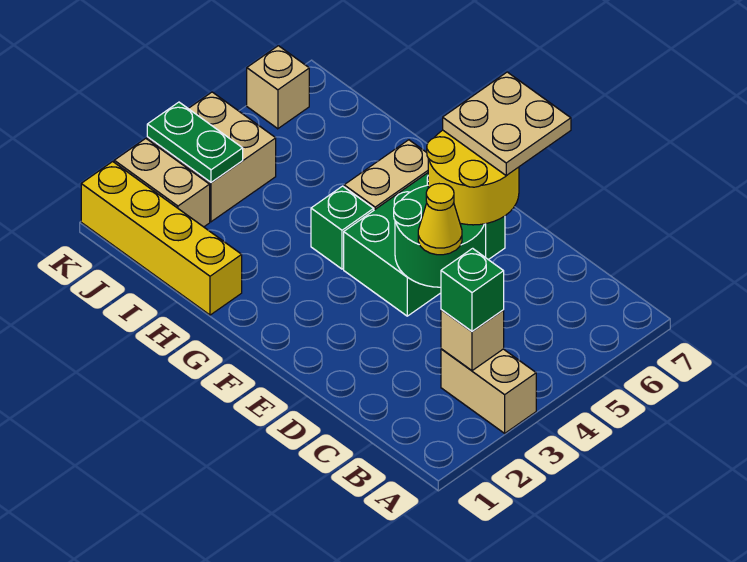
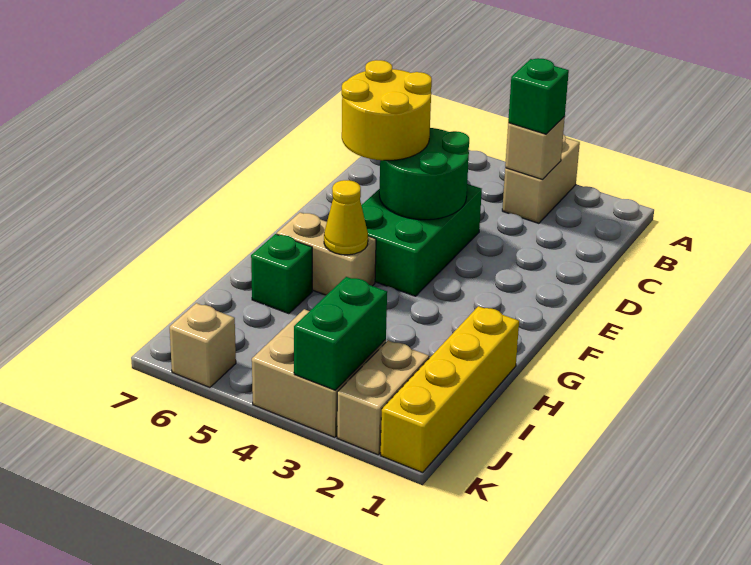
yellow 1x1 cone [418,184,462,255] -> yellow 1x1 cone moved to [324,180,368,255]
tan 2x2 plate [443,72,571,176] -> none
green 2x3 brick [344,173,505,316] -> green 2x3 brick turned to [361,184,482,296]
green 1x1 brick [311,186,374,269] -> green 1x1 brick moved to [251,234,312,314]
green 1x2 plate [147,102,243,182] -> green 1x2 brick [294,277,387,390]

